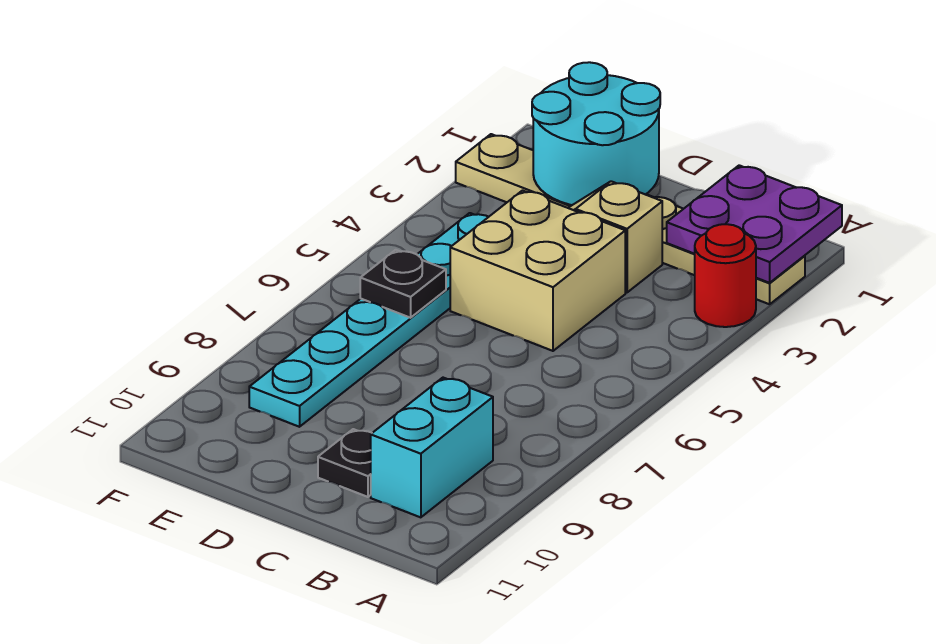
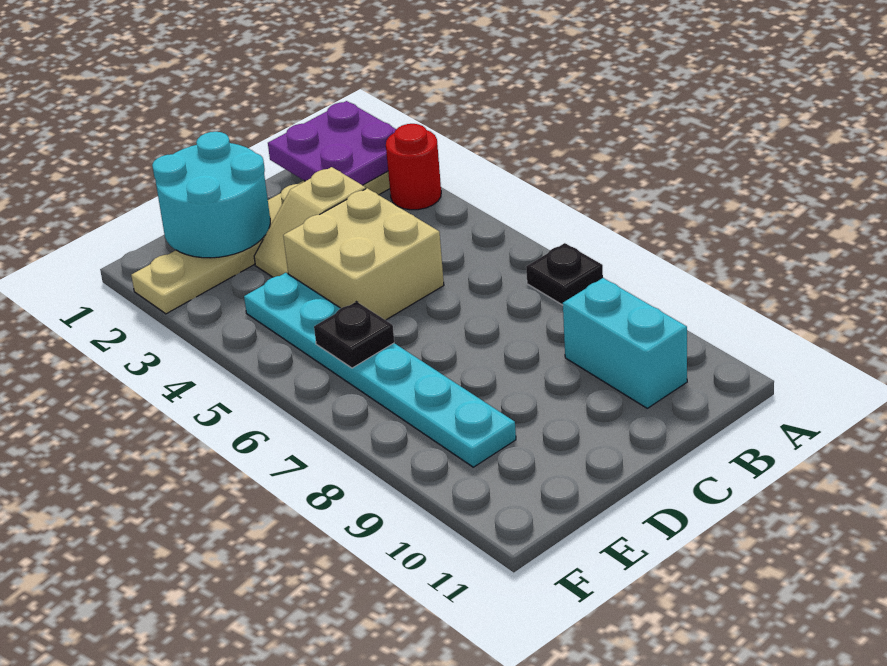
black 1x1 plate [318,429,372,497] -> black 1x1 plate moved to [526,243,603,305]

